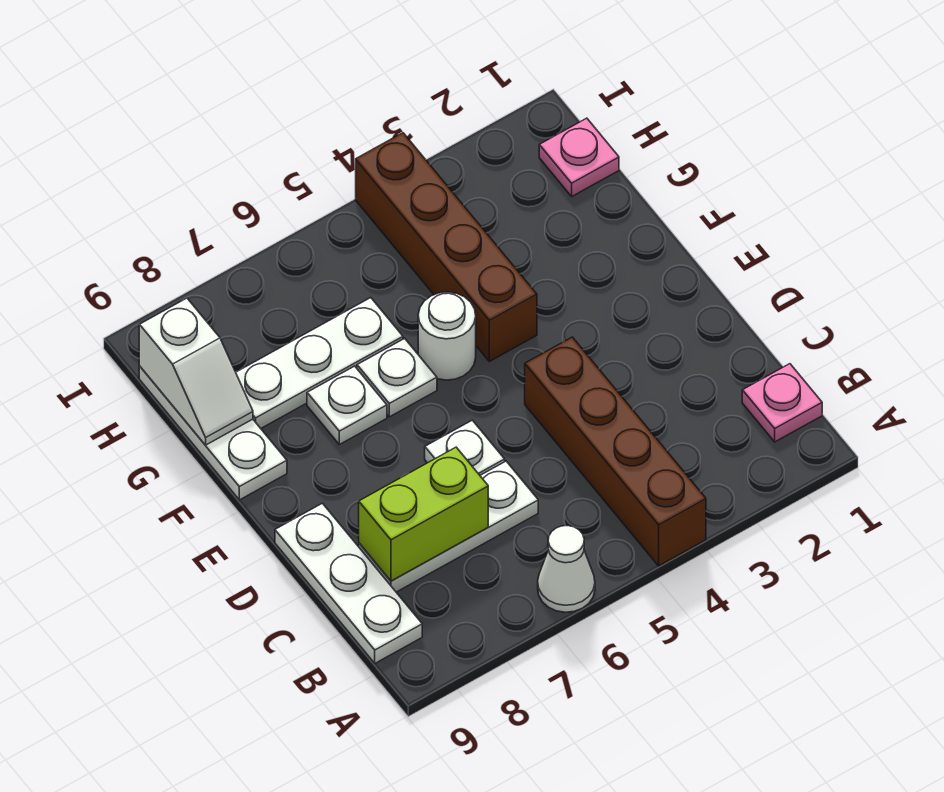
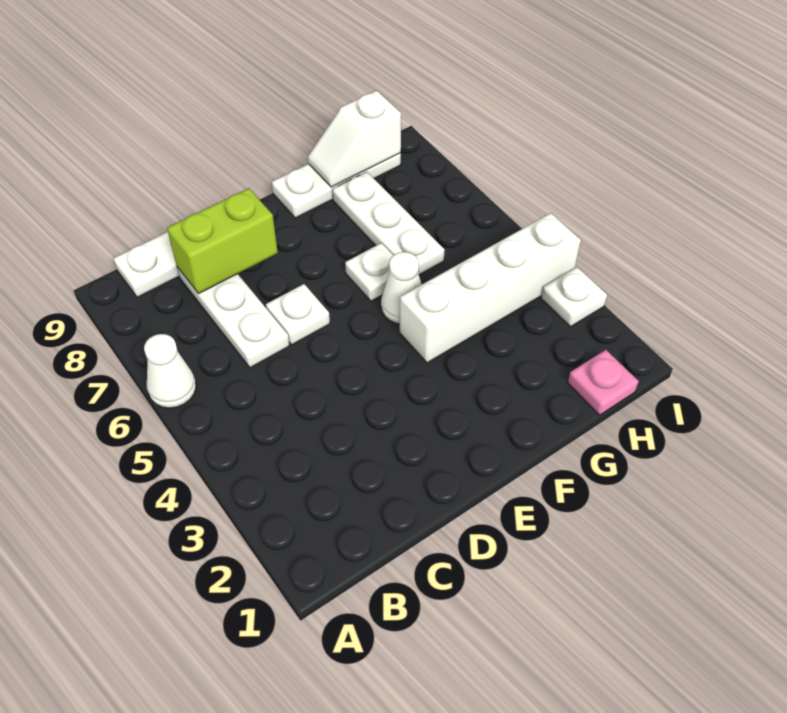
brown 1x4 brick [525,337,706,566] -> none
pink 1x1 plate [742,364,822,442] -> none
lime 1x2 brick [359,447,488,581] -> lime 1x2 brick turned to [167,188,278,294]
brown 1x4 brick [356,133,537,361] -> white 1x4 brick [400,213,581,363]
white 1x1 round brick [418,292,476,380] -> white 1x1 cone [381,252,422,324]
white 1x1 plate [307,366,387,445] -> white 1x1 plate moved to [541,267,607,327]

